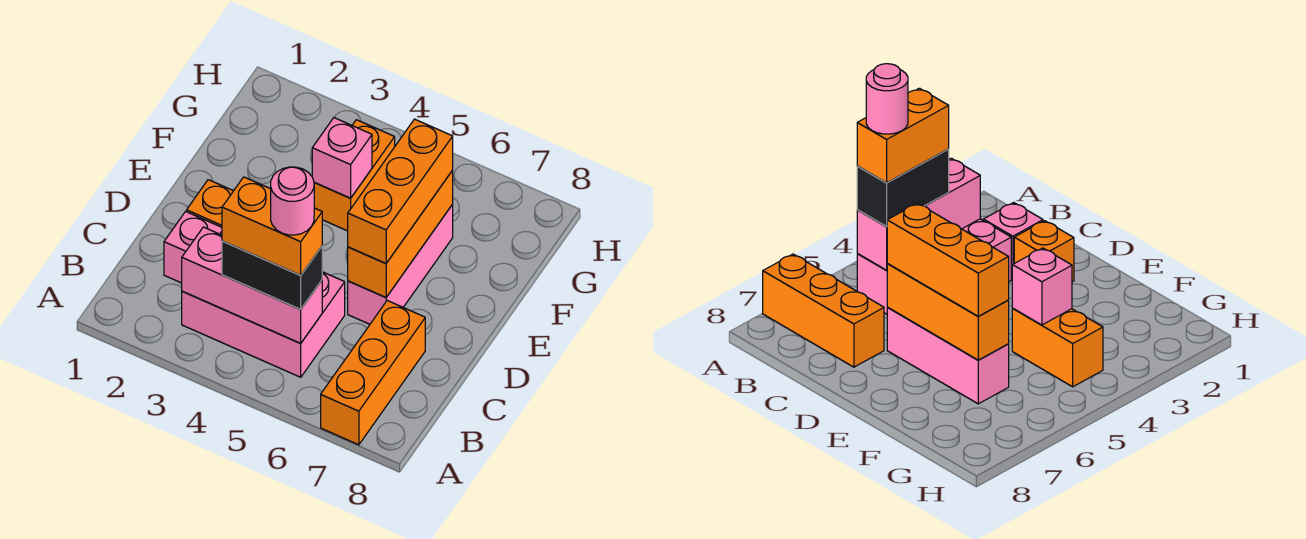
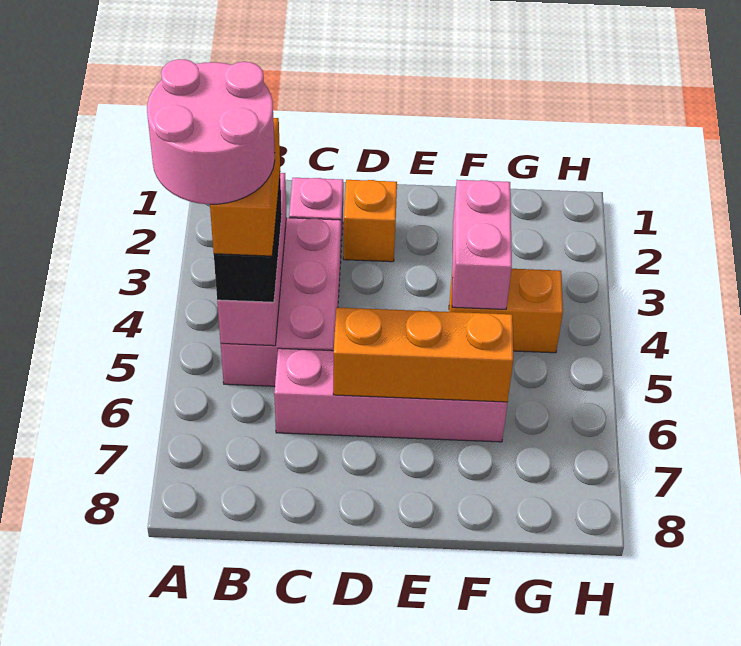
orange 1x3 brick [321,301,425,445] -> none
pink 1x1 round brick [271,167,314,235] -> pink 2x2 round brick [147,59,275,204]
pink 1x3 brick [348,204,453,324] -> pink 1x4 brick [274,348,508,442]
orange 1x3 brick [348,119,453,263] -> none
pink 1x1 brick [312,118,372,198] -> pink 1x2 brick [452,180,512,309]

